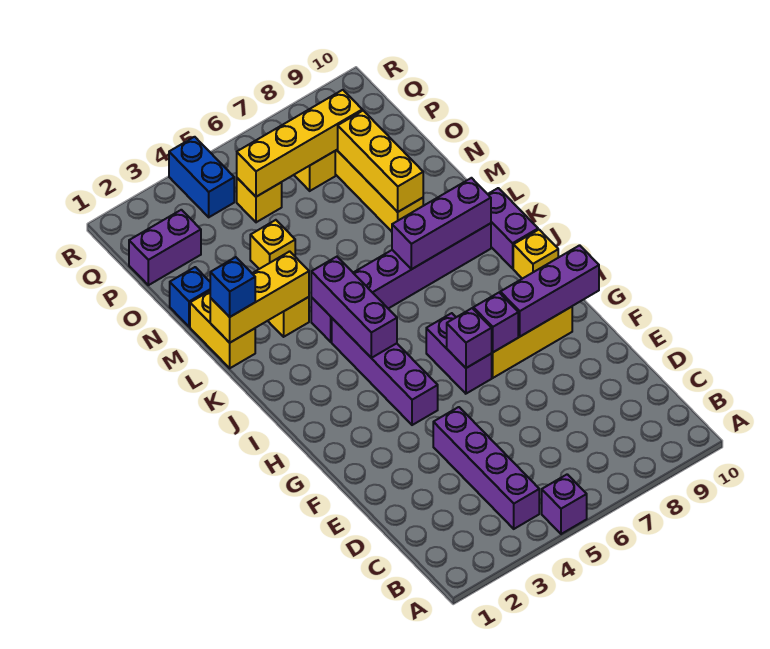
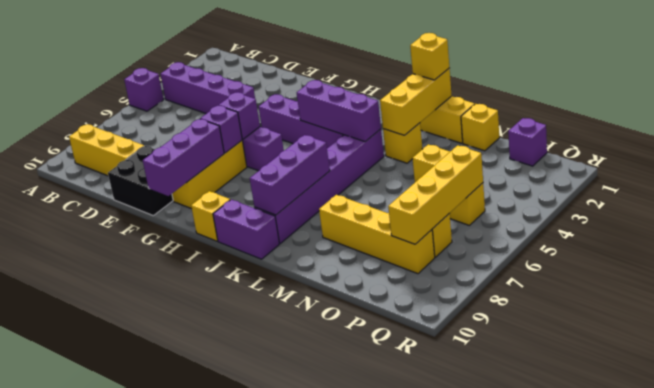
none -> black 2x2 brick [108,146,173,215]
blue 1x1 brick [210,257,255,317] -> yellow 1x1 brick [410,33,449,80]
yellow 1x3 brick [338,111,423,212] -> yellow 1x3 brick moved to [69,124,144,176]
blue 1x1 brick [170,267,210,327] -> yellow 1x1 brick [461,104,499,151]
purple 1x2 brick [129,210,201,285] -> purple 1x1 brick [508,118,547,166]
blue 1x2 brick [169,137,234,217] -> none

